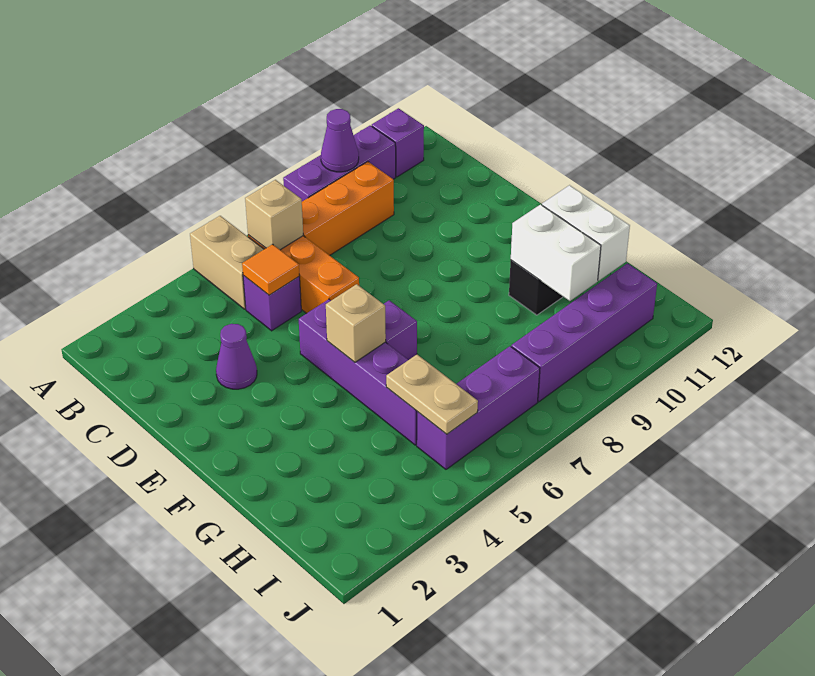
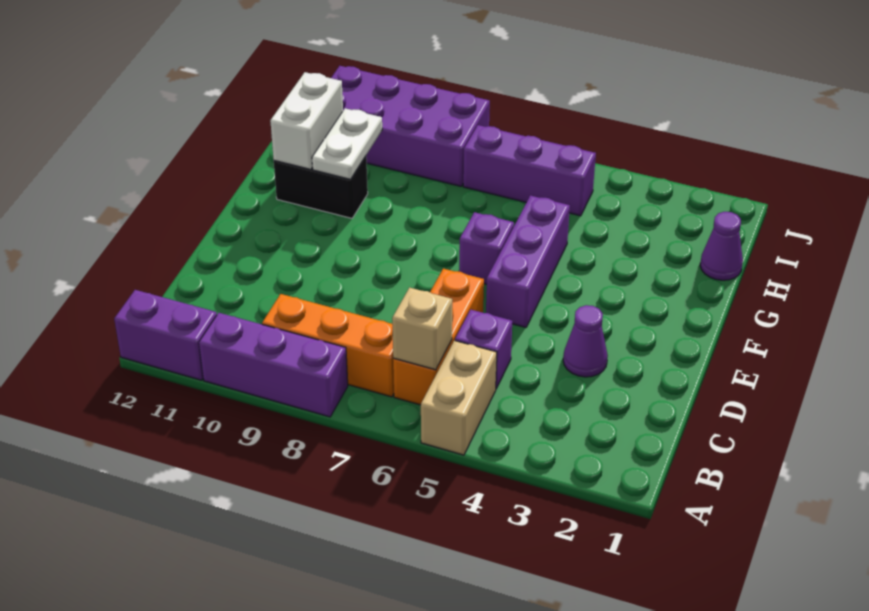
purple 1x1 cone [321,109,359,172] -> purple 1x1 cone moved to [700,212,743,280]
purple 1x1 brick [372,108,424,177] -> purple 1x2 brick [114,290,217,380]
orange 1x1 tile [242,244,300,295] -> none
purple 1x4 brick [299,299,417,445] -> purple 1x3 brick [486,195,570,327]
tan 1x1 brick [326,284,386,362] -> none
white 1x2 brick [511,205,601,301] -> white 1x2 plate [312,108,382,179]
tan 1x2 plate [386,355,478,434] -> none
purple 1x4 brick [511,263,657,402] -> purple 2x4 brick [331,66,490,186]

